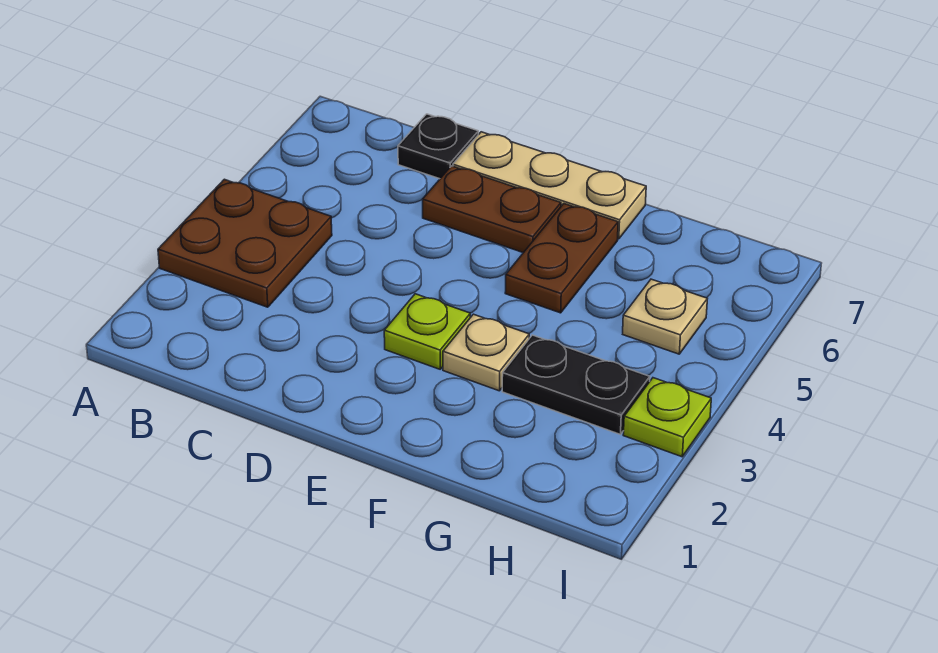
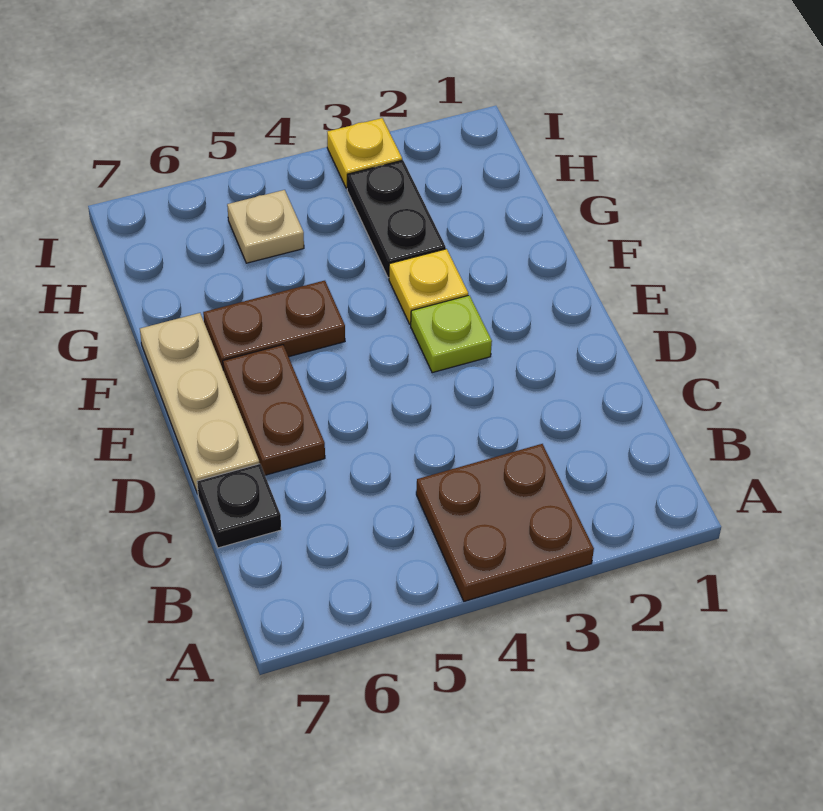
tan 1x1 plate [443,314,529,391] -> yellow 1x1 plate [389,249,468,324]
lime 1x1 plate [623,378,711,457] -> yellow 1x1 plate [327,118,402,189]

